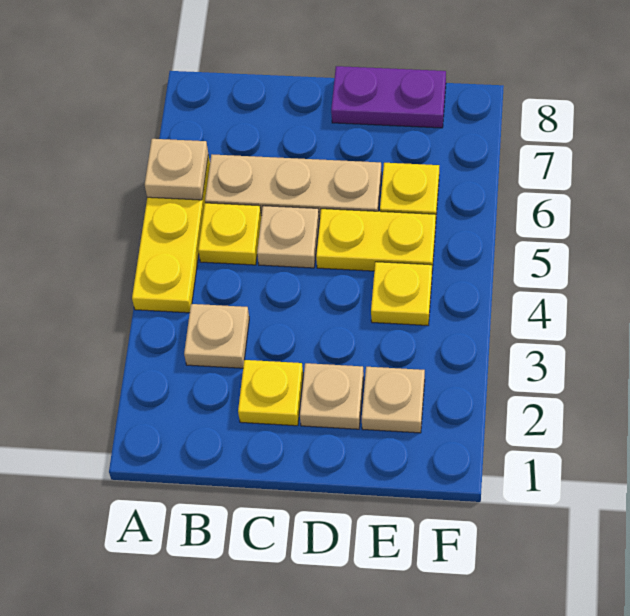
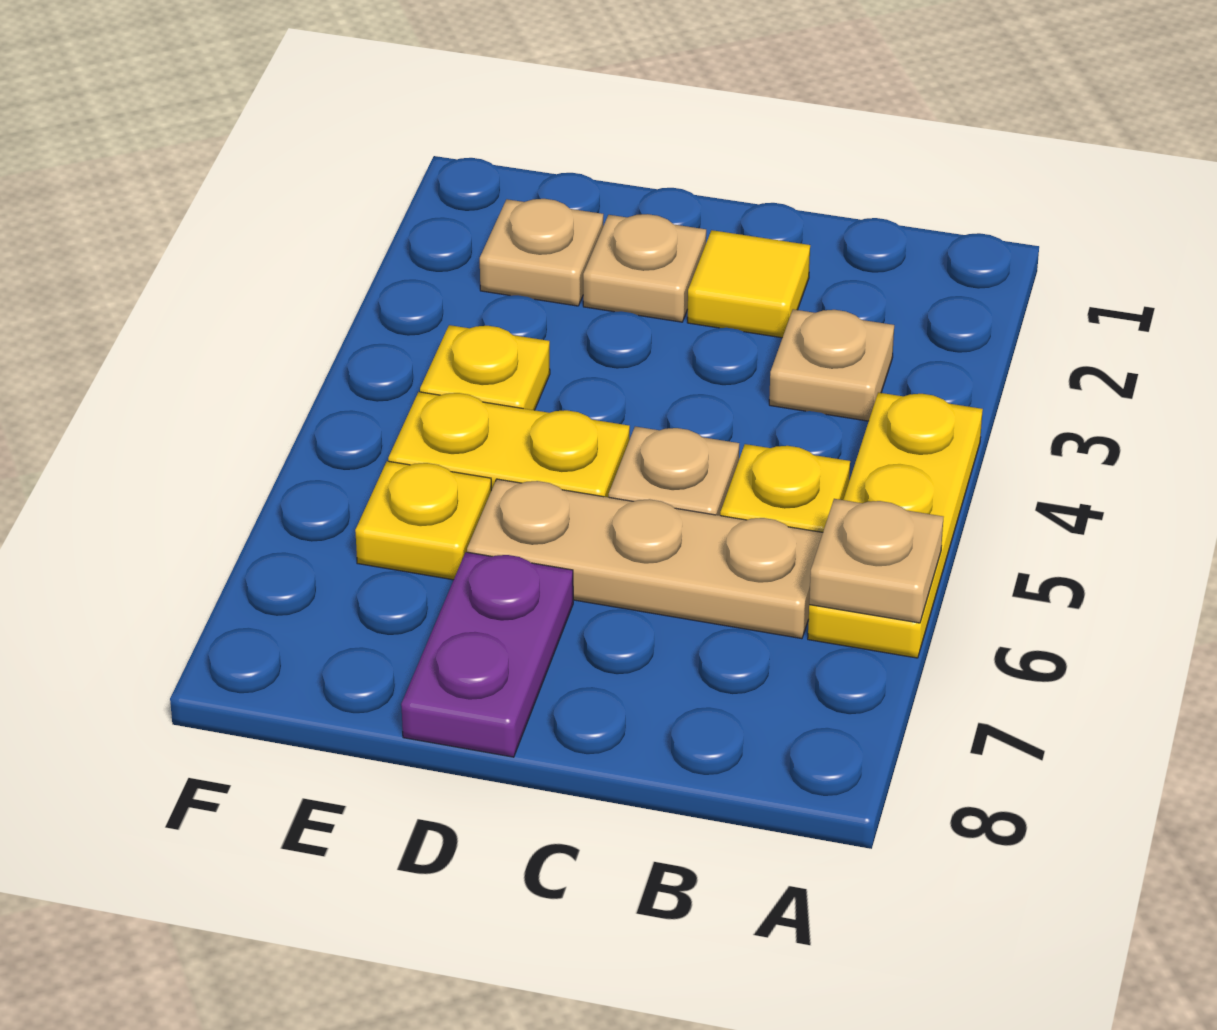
yellow 1x1 plate [238,360,303,426] -> yellow 1x1 tile [687,230,810,338]
purple 1x2 plate [331,66,446,128] -> purple 1x2 plate turned to [401,552,573,757]

